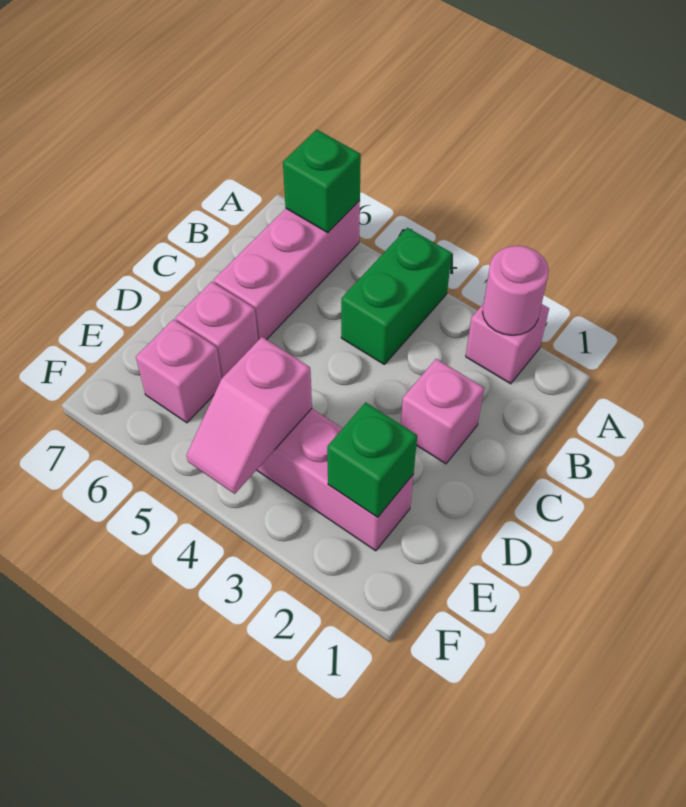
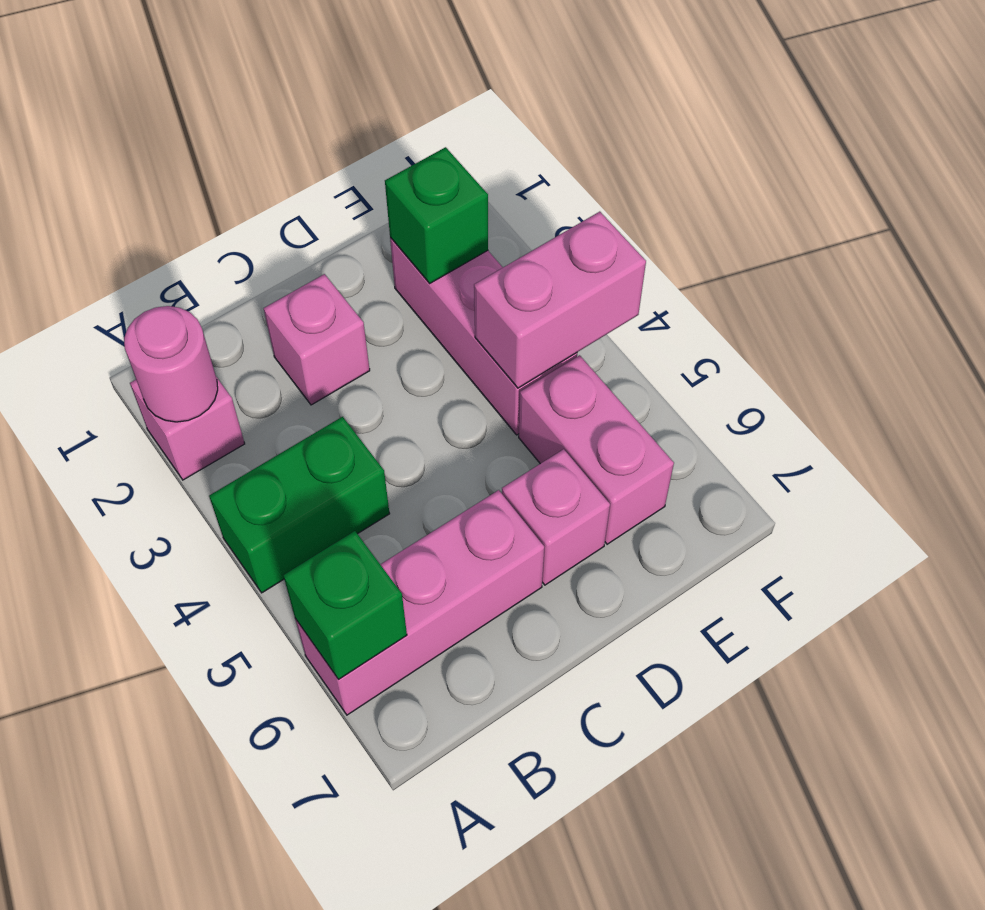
pink 1x2 slope [187,337,312,494] -> pink 1x2 brick [474,212,646,388]
pink 1x1 brick [136,319,222,423] -> pink 1x2 brick [519,355,674,544]

